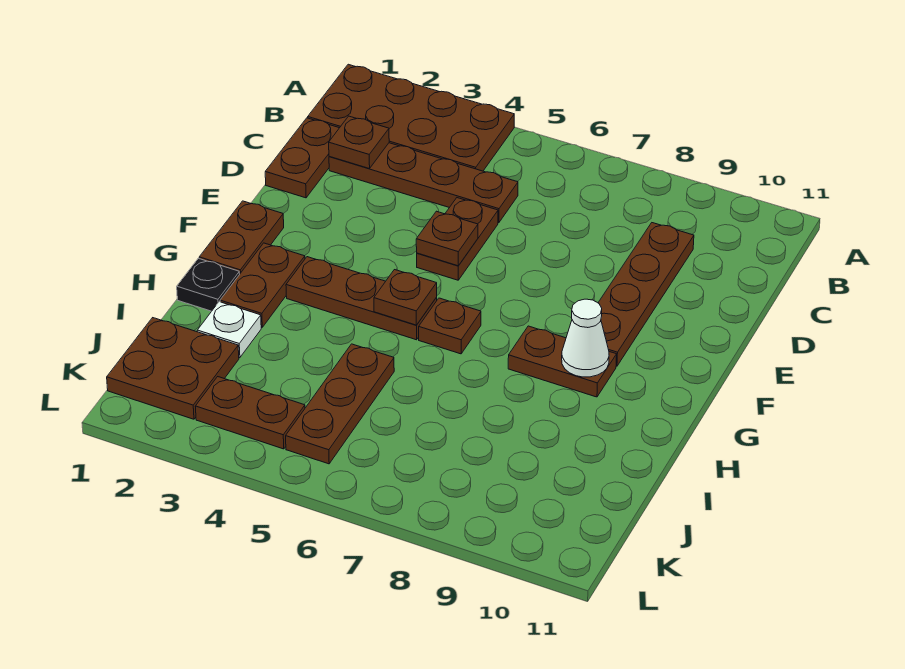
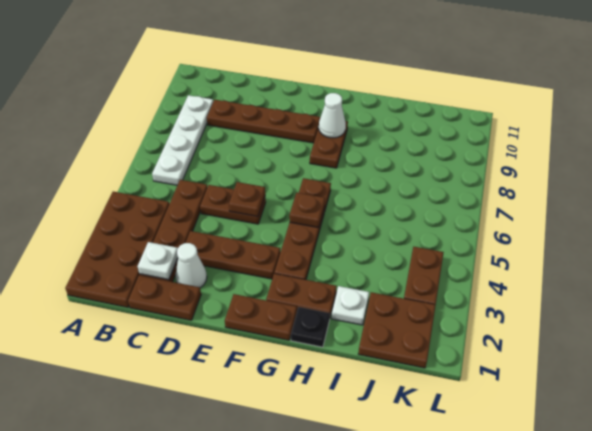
none -> white 1x4 plate [152,95,213,185]
brown 1x1 plate [329,116,389,169] -> white 1x1 plate [138,242,178,280]
none -> white 1x1 cone [175,243,207,288]
brown 1x3 plate [286,344,394,464] -> brown 1x3 plate moved to [186,231,280,279]

